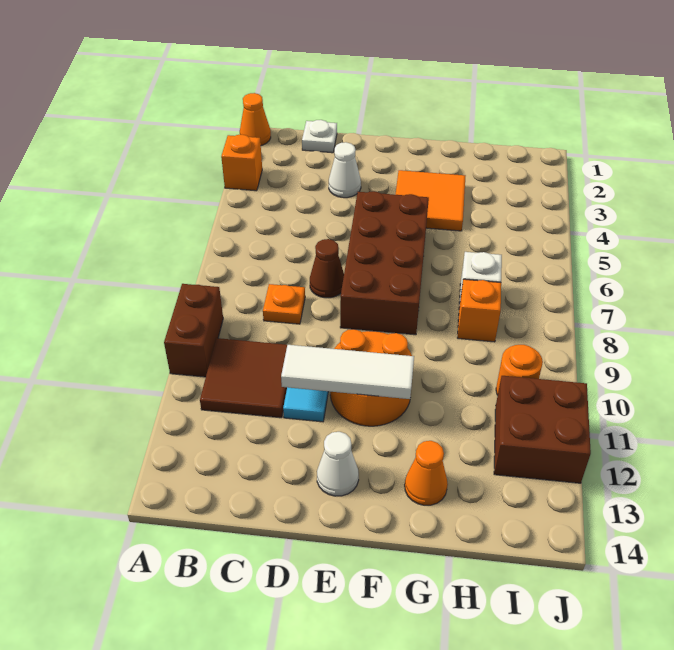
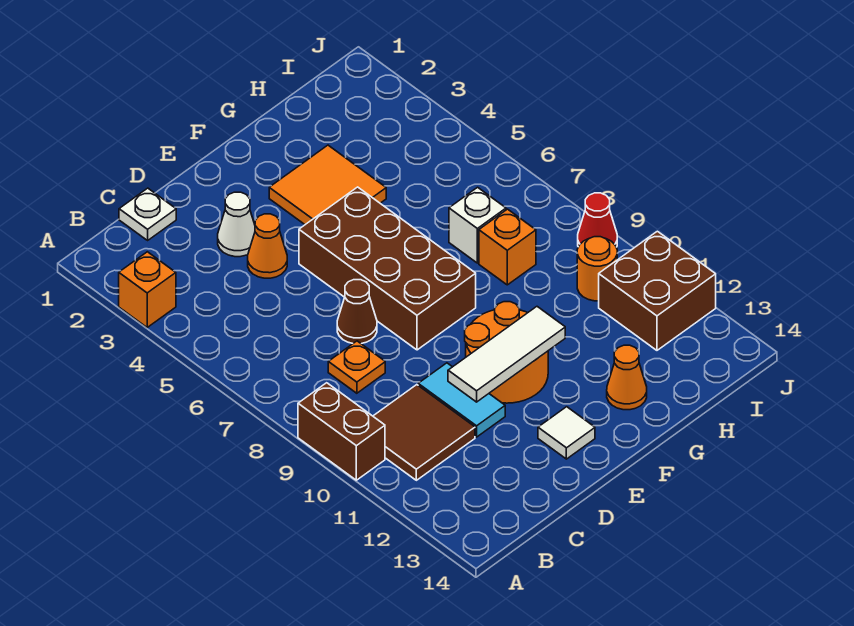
orange 1x1 cone [240,93,271,145] -> orange 1x1 cone moved to [248,214,287,278]
white 1x1 cone [317,432,359,496] -> white 1x1 tile [538,407,595,459]
none -> red 1x1 cone [578,193,617,247]

